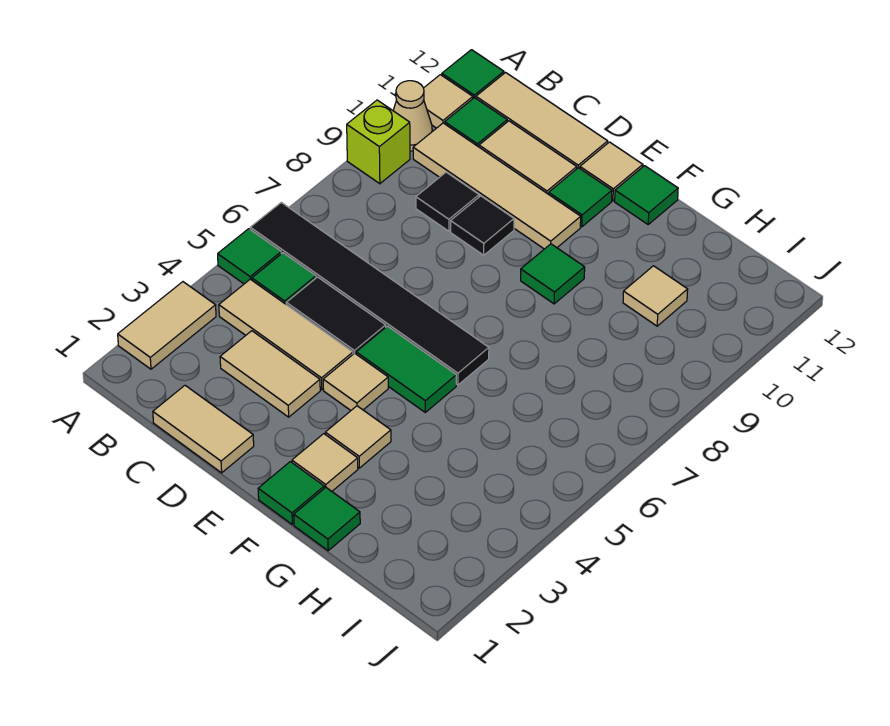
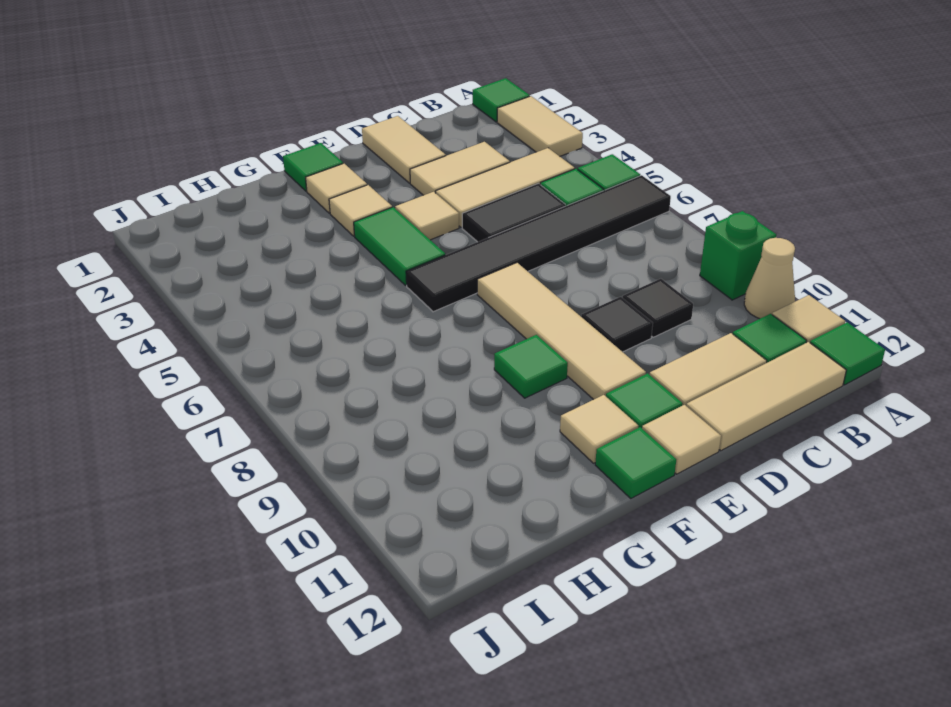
lime 1x1 brick [347,100,410,184] -> green 1x1 brick [700,211,776,300]
tan 1x4 tile [413,123,581,249] -> tan 1x4 tile turned to [477,263,646,400]
tan 1x2 tile [153,386,254,473] -> tan 1x2 tile turned to [362,116,446,183]
green 1x2 tile [356,326,456,412] -> green 1x2 tile turned to [354,207,445,285]
green 1x1 tile [294,488,360,551] -> green 1x1 tile moved to [473,78,530,122]
tan 1x1 tile [623,266,688,326] -> tan 1x1 tile moved to [560,395,638,463]

